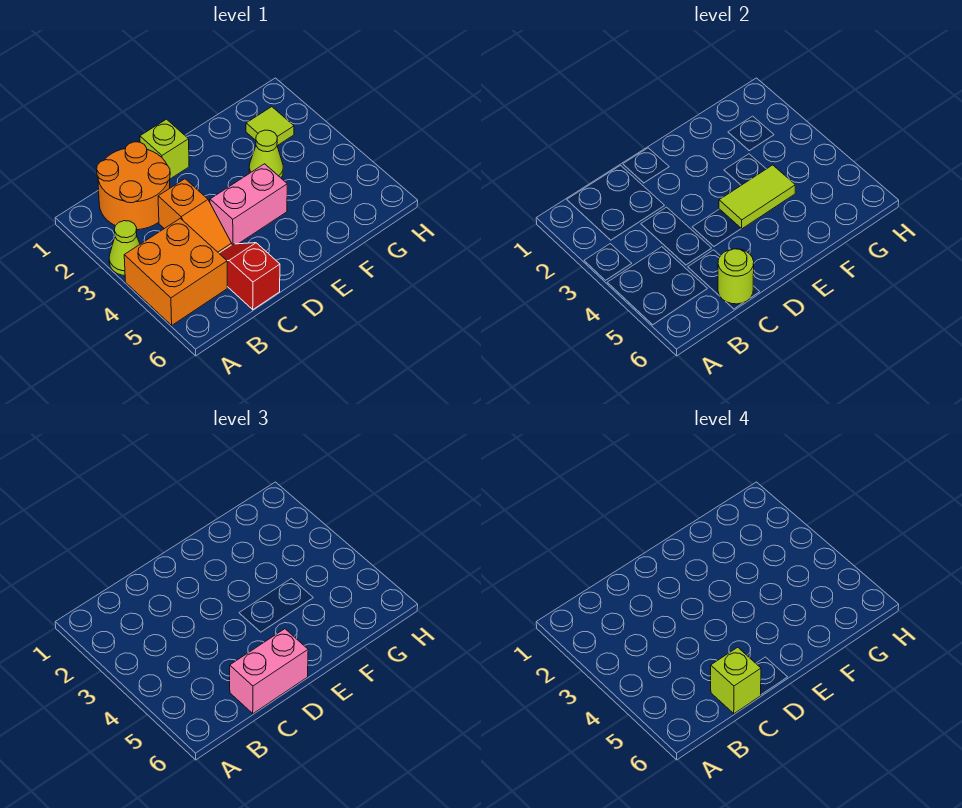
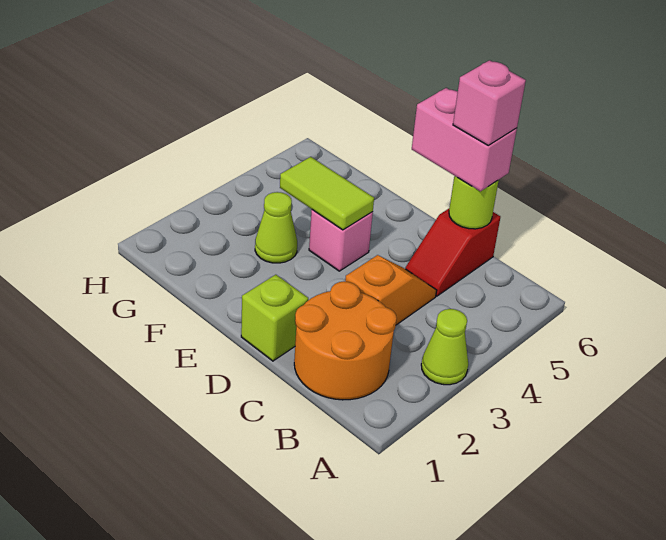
orange 2x2 brick [124,218,227,325] -> none
lime 1x1 brick [711,647,761,714] -> pink 1x1 brick [453,60,526,146]
pink 1x2 brick [210,164,287,244] -> pink 1x1 brick [309,210,373,271]
lime 1x1 tile [246,107,294,146] -> none

